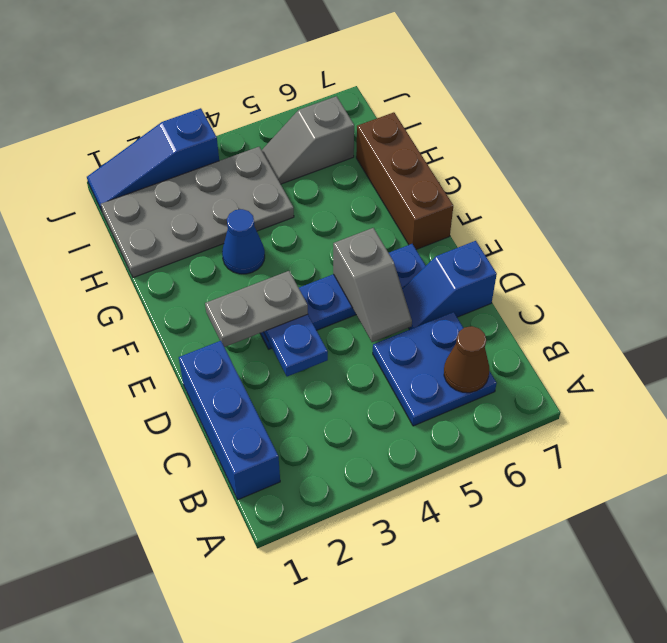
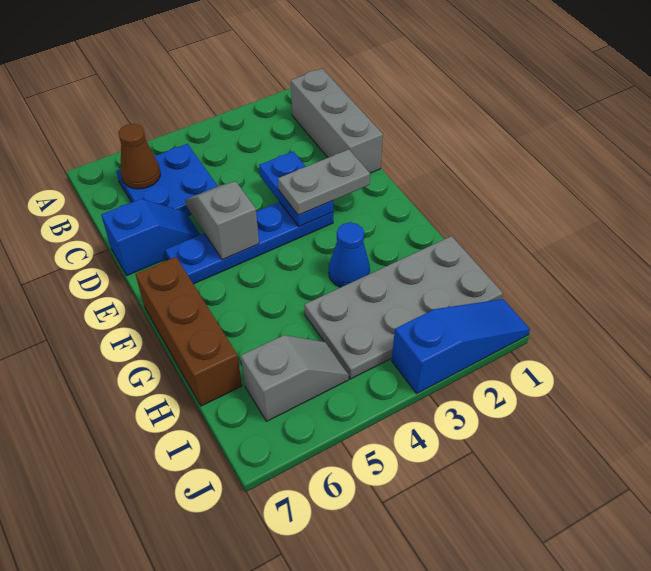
blue 1x3 brick [179,341,280,500] -> grey 1x3 brick [291,69,383,173]

